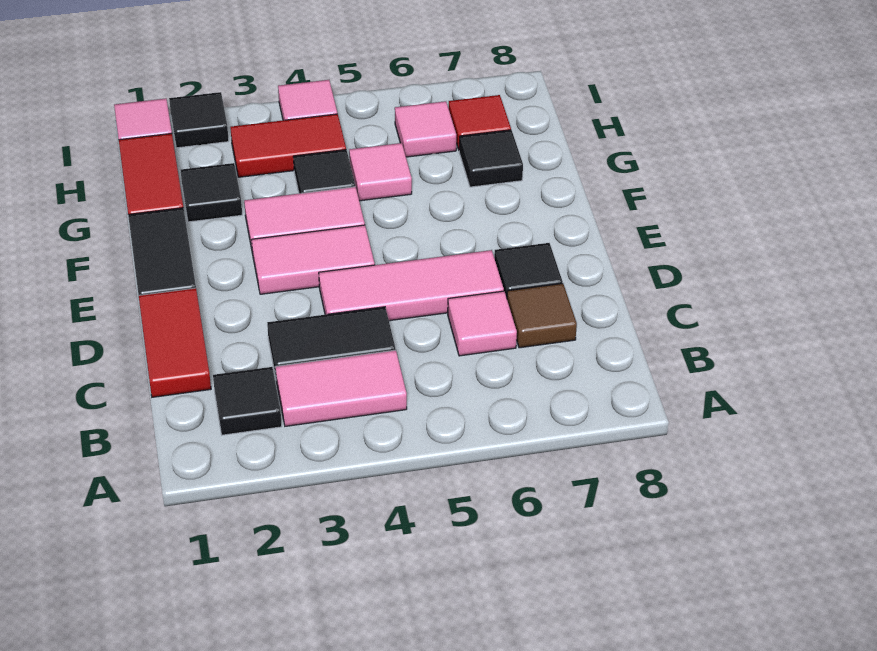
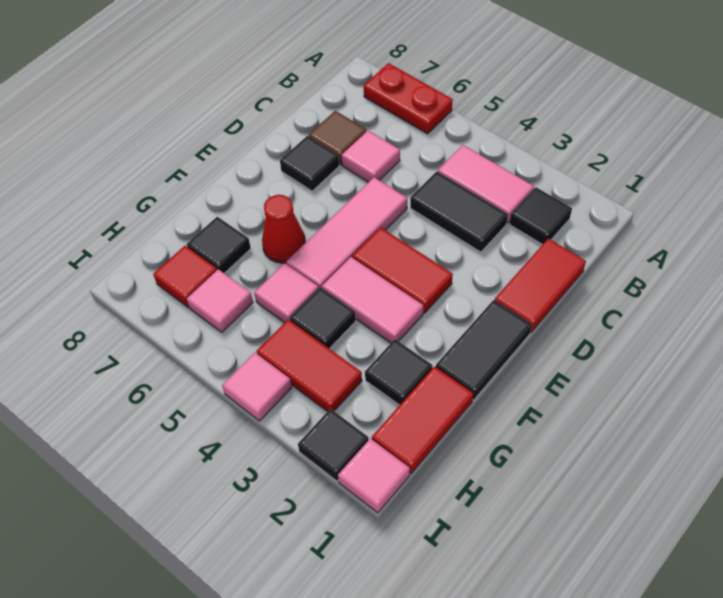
none -> red 1x2 plate [364,63,453,134]
pink 1x3 tile [319,250,504,321] -> pink 1x3 tile turned to [286,177,407,288]
pink 1x2 tile [252,225,375,294] -> red 1x2 tile [352,227,453,313]
none -> red 1x1 cone [262,195,306,263]

